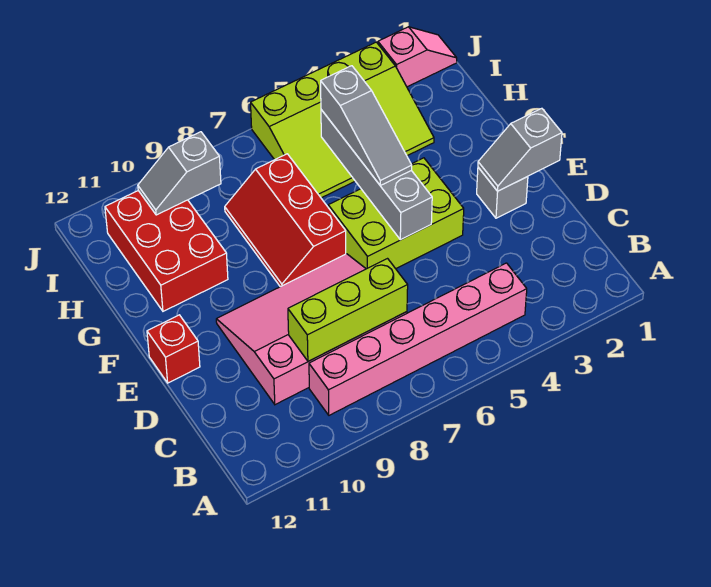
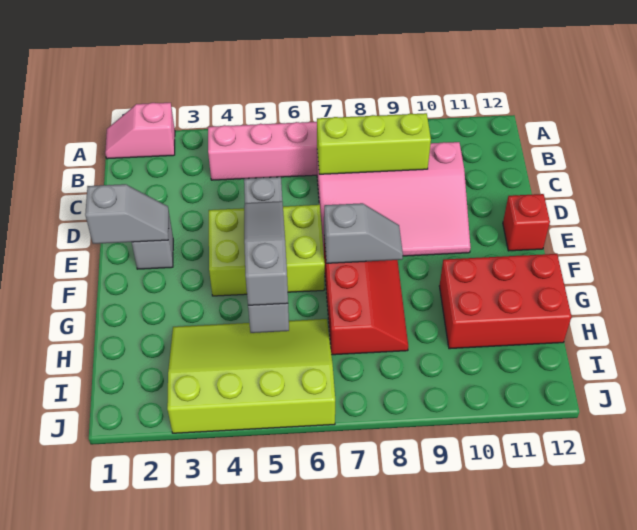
red 2x3 brick [105,191,228,311] -> red 2x3 brick turned to [439,254,571,349]
grey 1x2 slope [138,132,221,215] -> grey 1x2 slope moved to [324,203,403,263]
pink 1x2 slope [378,27,457,87] -> pink 1x2 slope moved to [105,103,175,159]

